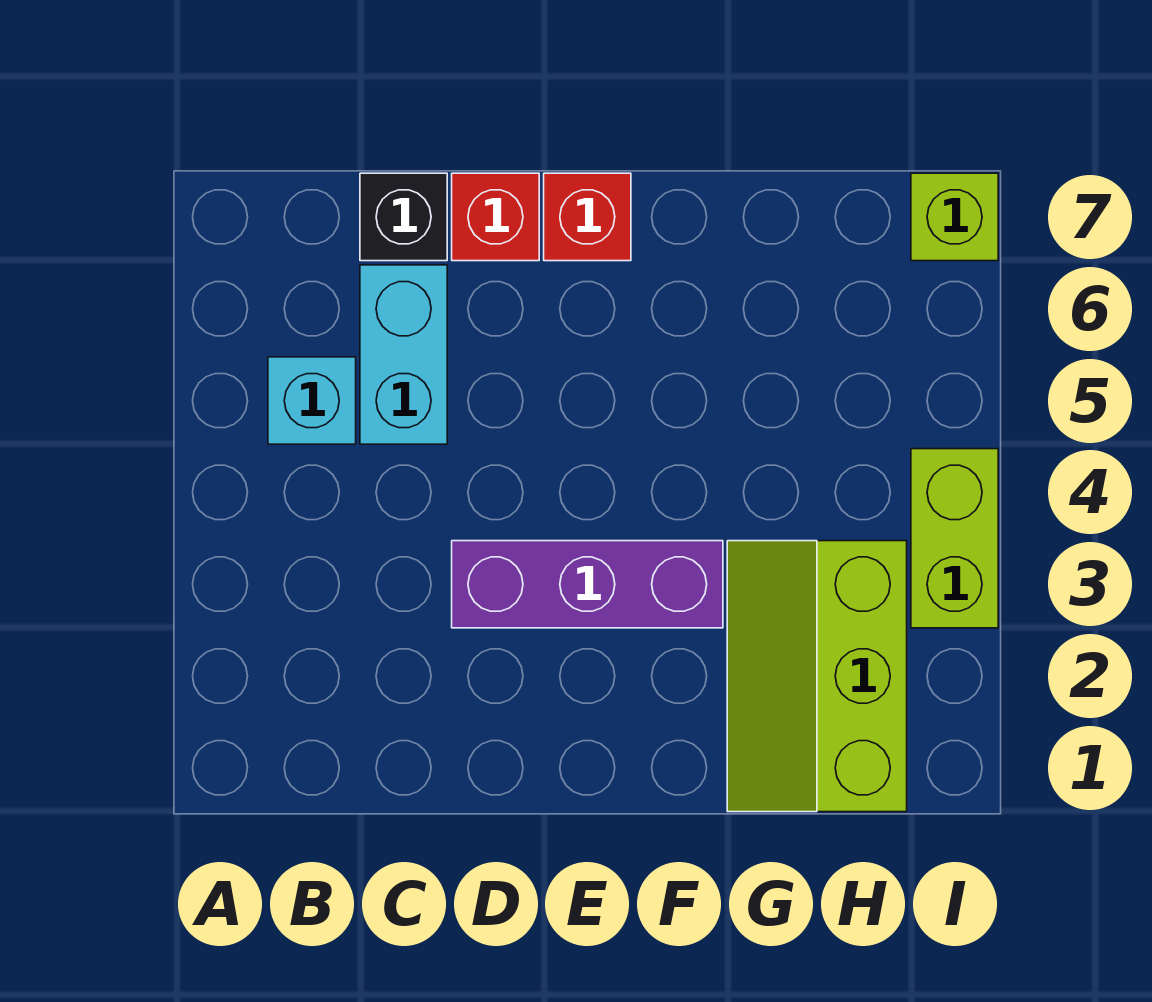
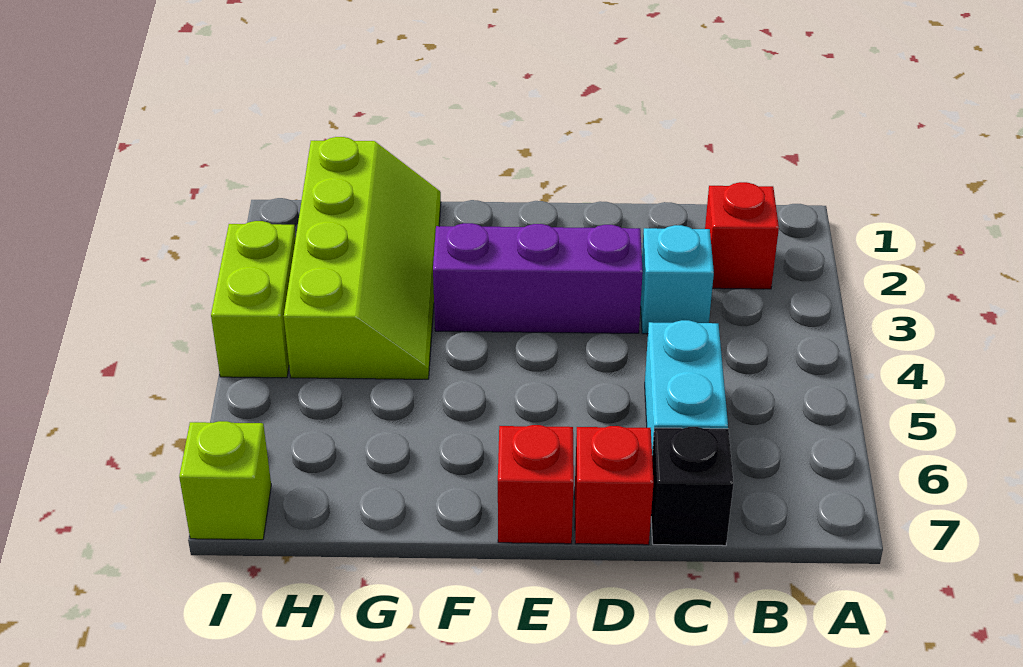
none -> red 1x1 brick [705,182,779,289]
cyan 1x1 brick [268,357,356,444] -> cyan 1x1 brick moved to [641,225,714,334]
lime 2x3 slope [727,541,907,812] -> lime 2x4 slope [284,137,441,379]

